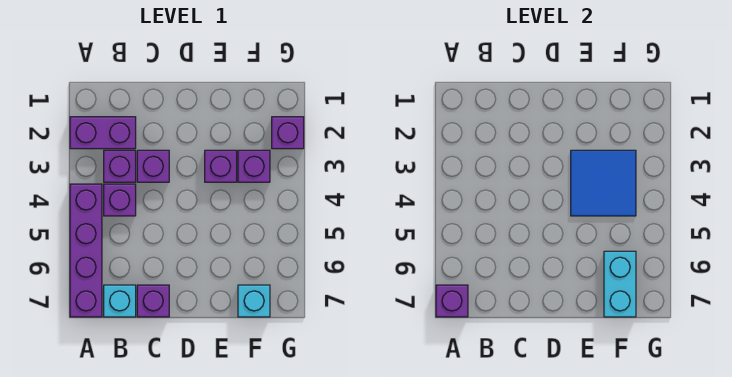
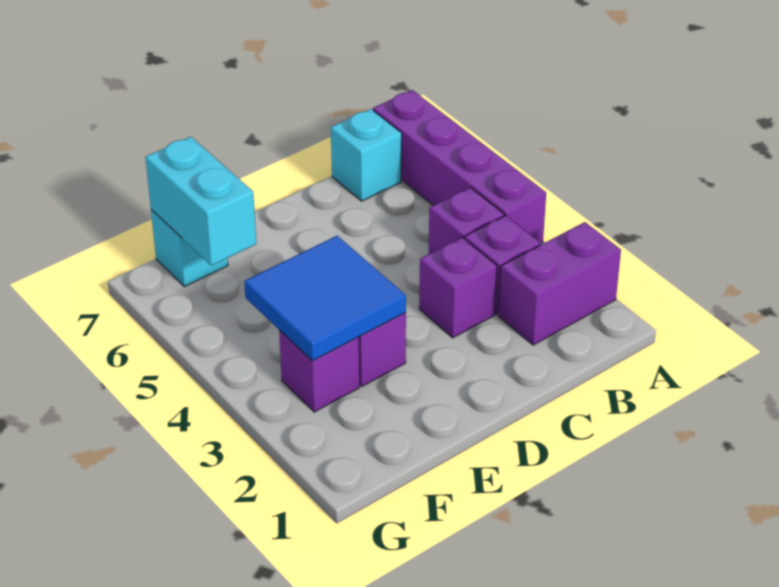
purple 1x1 brick [436,285,468,317] -> none
purple 1x1 brick [137,285,169,317] -> none
purple 1x1 brick [272,117,304,149] -> none

